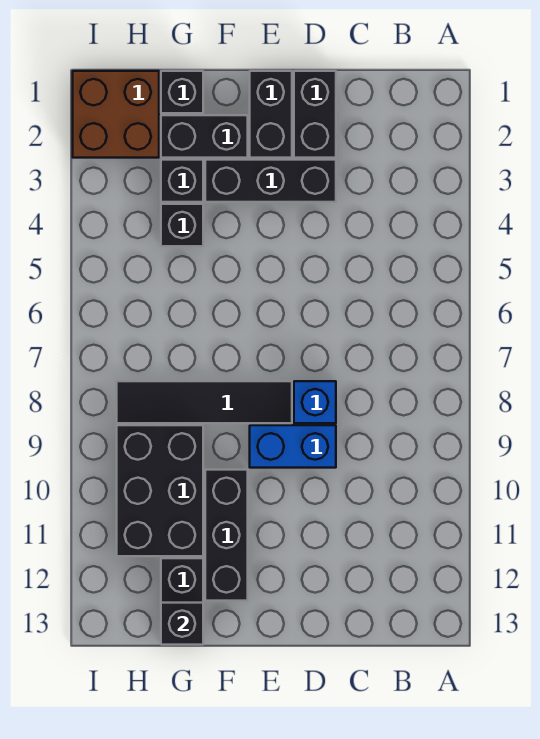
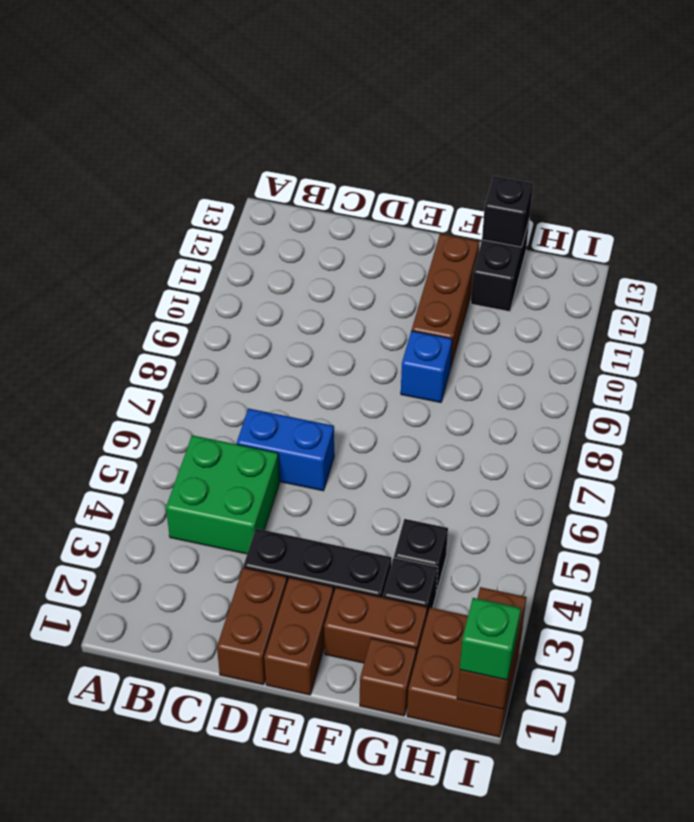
none -> green 2x2 brick [166,435,280,554]
black 1x2 brick [294,71,336,158] -> brown 1x2 brick [217,567,287,685]
blue 1x1 brick [294,381,336,423] -> blue 1x1 brick moved to [401,331,452,403]
blue 1x2 brick [250,425,336,468] -> blue 1x2 brick moved to [237,408,334,491]
black 1x2 brick [250,71,292,158] -> brown 1x2 brick [264,577,333,695]
black 1x4 tile [117,381,292,423] -> none
black 1x2 brick [161,115,248,158] -> brown 1x2 brick [324,587,427,663]
black 1x3 brick [205,470,248,601] -> brown 1x3 brick [412,234,479,369]
black 1x1 brick [161,71,203,113] -> brown 1x1 brick [360,638,416,716]
black 2x3 brick [117,425,203,556] -> none
none -> brown 1x2 brick [457,587,527,709]
none -> green 1x1 brick [460,598,521,680]

